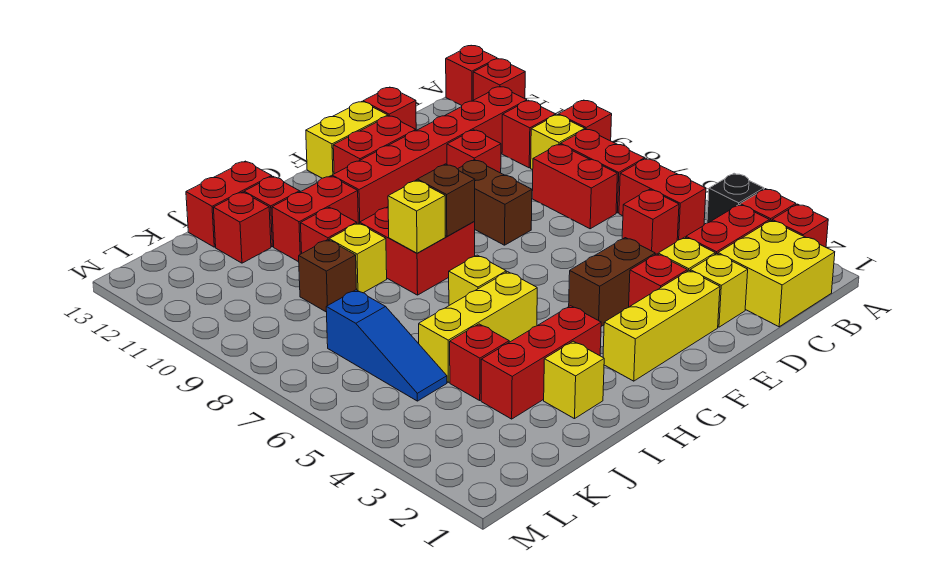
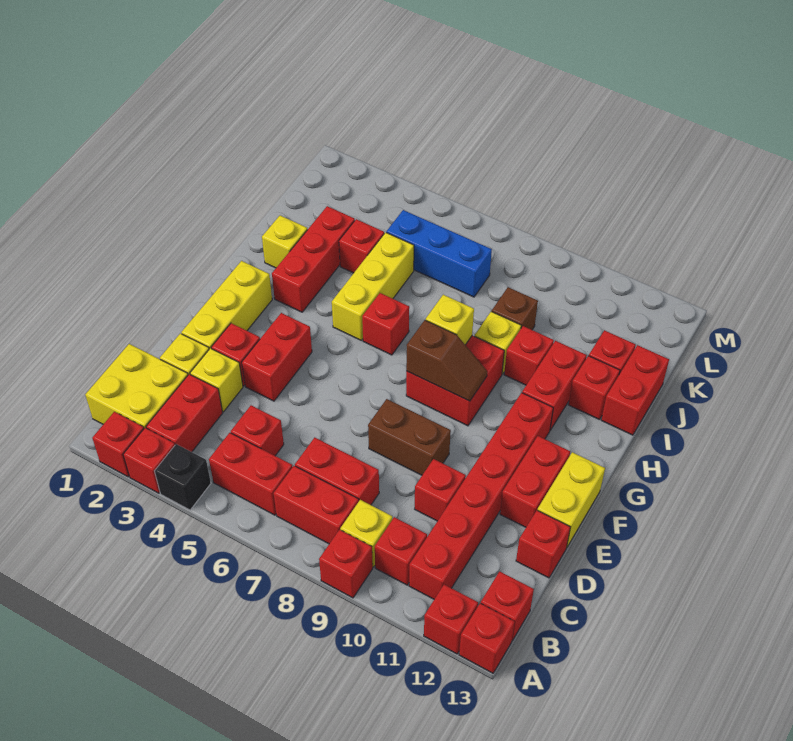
none -> red 1x1 brick [481,571,534,641]
brown 1x2 brick [569,238,655,326] -> red 1x2 brick [242,313,312,401]
yellow 1x1 brick [449,255,506,305] -> red 1x1 brick [362,293,409,355]
blue 1x3 slope [326,290,447,401] -> blue 1x3 brick [386,210,492,297]

